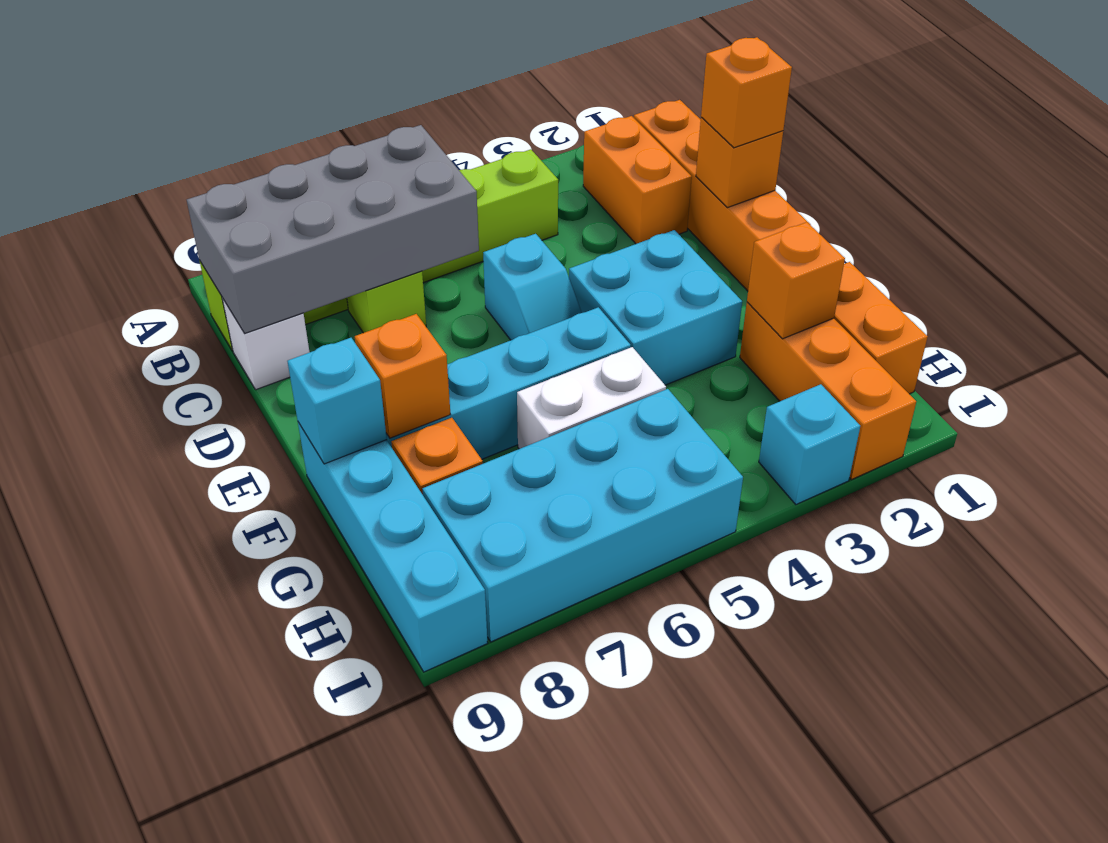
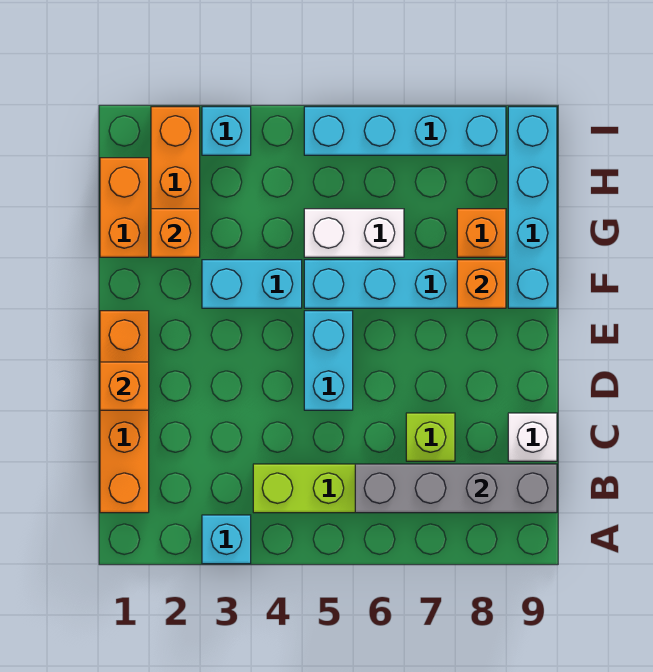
orange 1x2 brick [583,116,692,244] -> none
grey 2x4 brick [187,125,479,334] -> grey 1x4 brick [355,464,557,513]
orange 1x1 brick [701,37,792,148] -> none
cyan 1x2 slope [483,234,582,340] -> cyan 1x2 brick [304,311,353,410]
cyan 2x2 brick [569,230,742,385] -> cyan 1x2 brick [202,260,302,308]
cyan 1x1 brick [287,338,387,464] -> cyan 1x1 brick moved to [202,515,251,564]
cyan 2x4 brick [422,389,743,642] -> cyan 1x4 brick [304,107,506,155]

